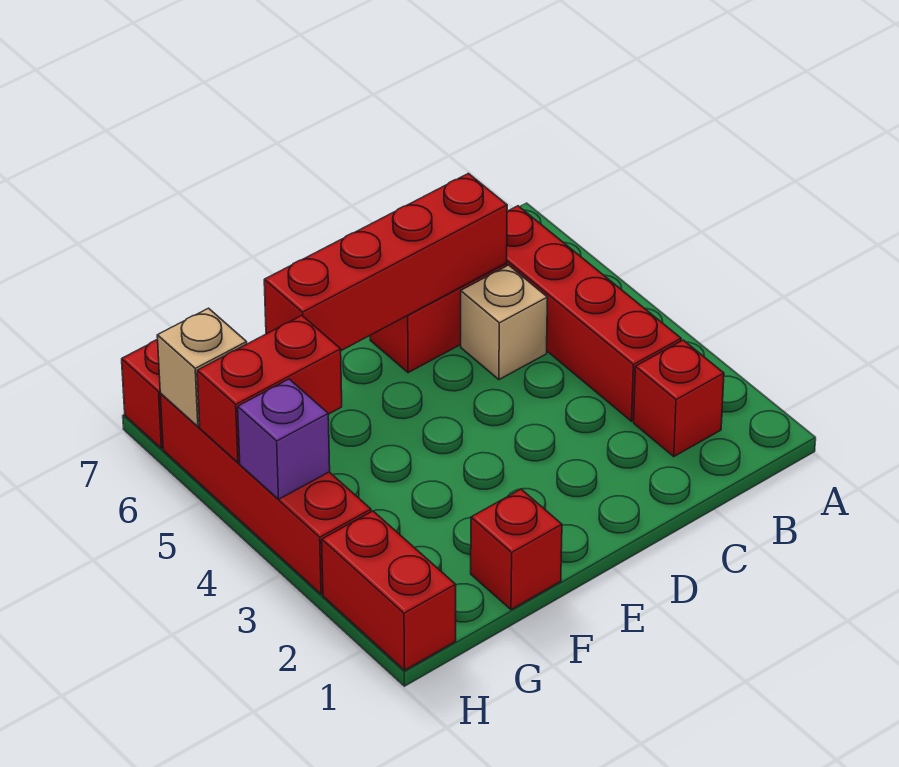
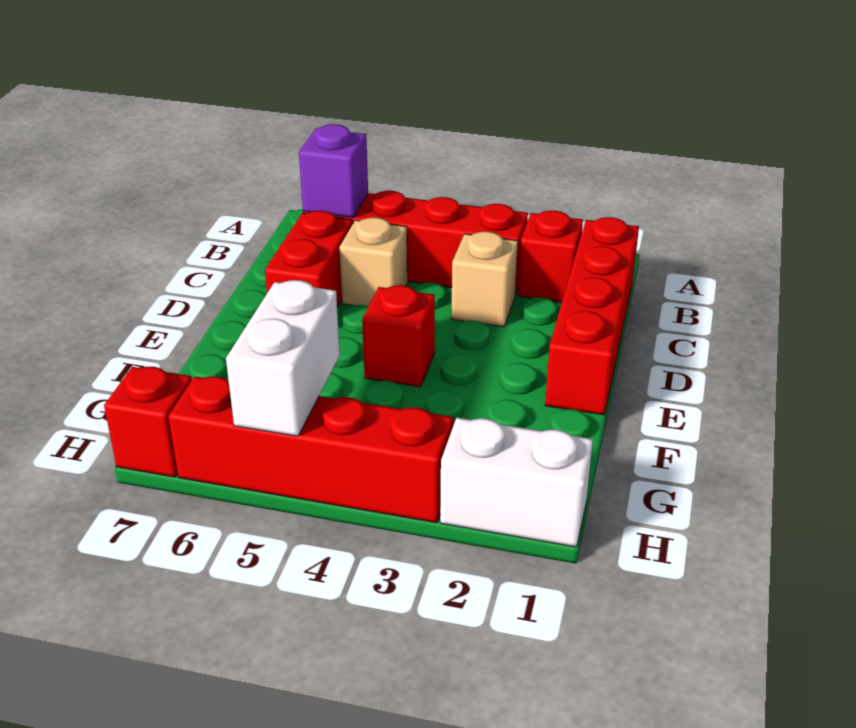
red 1x4 brick [264,173,507,351] -> red 1x4 brick moved to [545,217,639,415]
red 1x1 brick [471,489,562,610] -> red 1x1 brick moved to [362,285,435,387]
red 1x2 brick [197,316,342,463] -> white 1x2 brick [226,280,340,436]
red 1x2 brick [322,511,456,670] -> white 1x2 brick [440,418,593,547]
purple 1x1 brick [238,379,330,499] -> purple 1x1 brick moved to [299,124,368,218]
tan 1x1 brick [157,308,247,427] -> tan 1x1 brick moved to [451,231,518,327]

